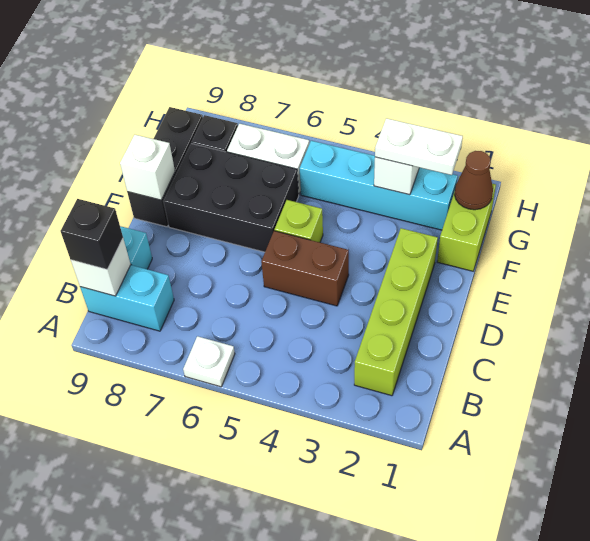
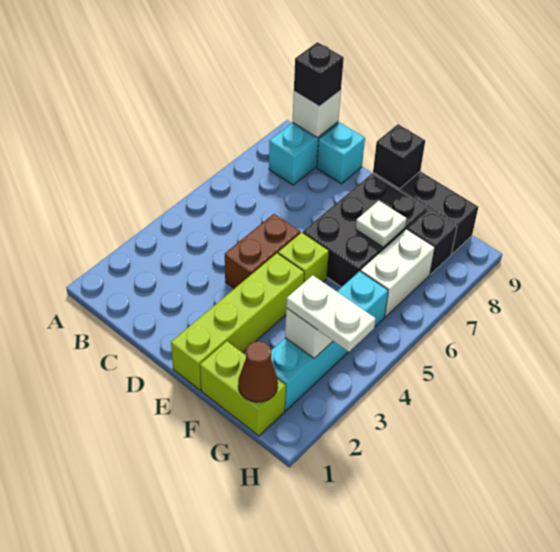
white 1x1 plate [183,336,235,387] -> white 1x1 plate moved to [356,201,407,247]
lime 1x4 brick [354,228,438,396] -> lime 1x4 brick turned to [171,253,304,390]
white 1x1 brick [120,135,175,200] -> black 1x1 brick [373,124,425,189]
white 1x2 plate [375,118,463,175] -> white 1x2 plate turned to [286,275,376,352]

